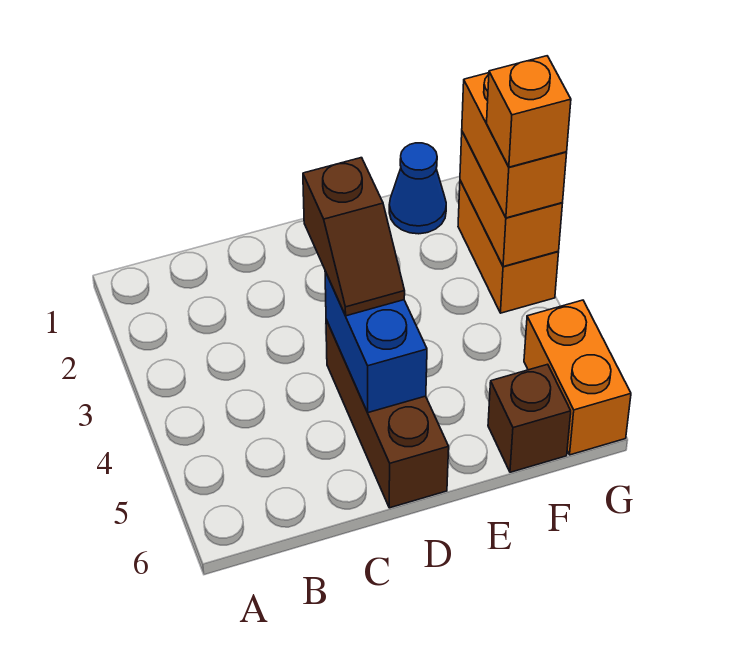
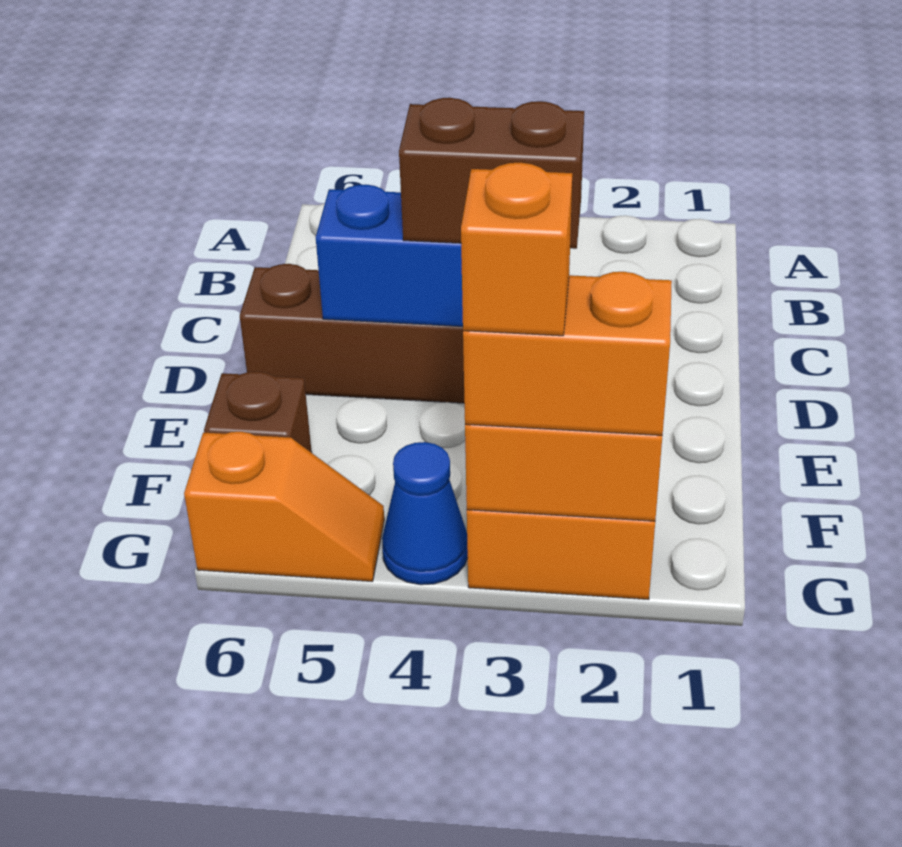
brown 1x2 slope [303,158,405,316] -> brown 1x2 brick [399,98,584,249]
blue 1x1 cone [389,143,446,234] -> blue 1x1 cone moved to [382,442,468,585]
orange 1x2 brick [524,300,631,455] -> orange 1x2 slope [184,432,384,581]

